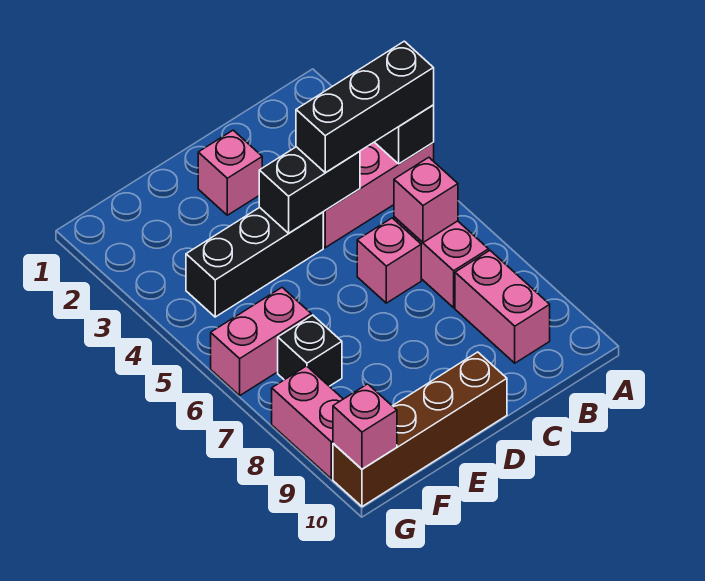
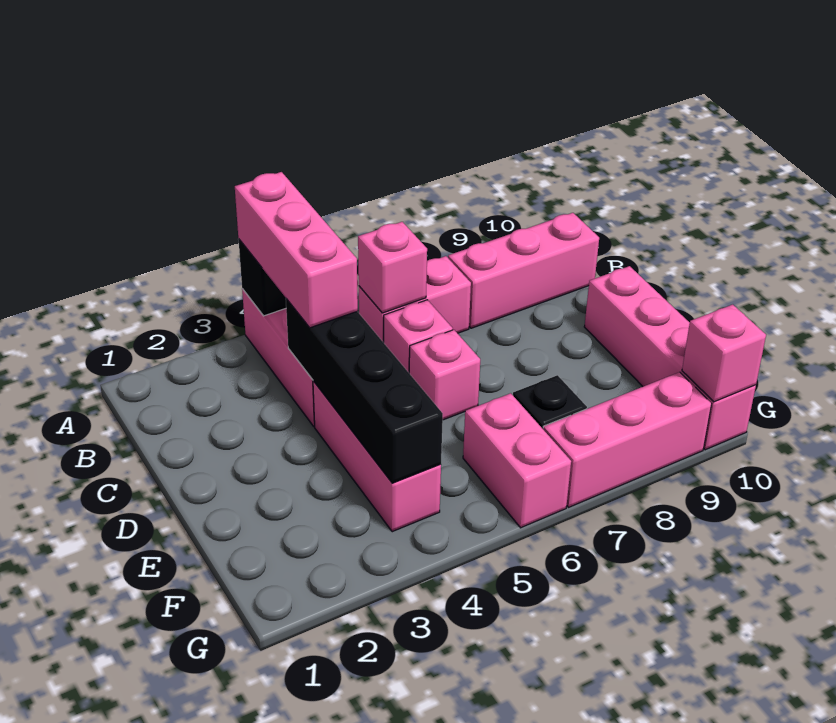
black 1x3 brick [296,41,434,173] -> pink 1x3 brick [235,172,358,328]
pink 1x2 brick [455,251,550,363] -> pink 1x3 brick [448,213,599,328]
black 1x2 brick [259,147,360,233] -> black 1x4 brick [286,299,443,483]
pink 1x1 brick [198,130,262,215] -> pink 1x1 brick moved to [409,330,480,420]
black 1x3 brick [186,207,323,317] -> pink 1x3 brick [313,381,441,532]
brown 1x4 brick [333,352,507,507] -> pink 1x4 brick [584,266,756,450]
pink 1x2 brick [272,366,343,479] -> pink 1x3 brick [543,372,711,507]

